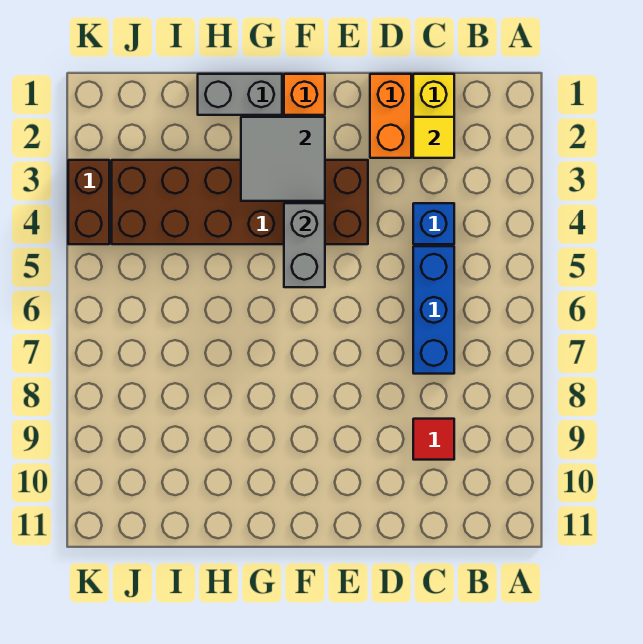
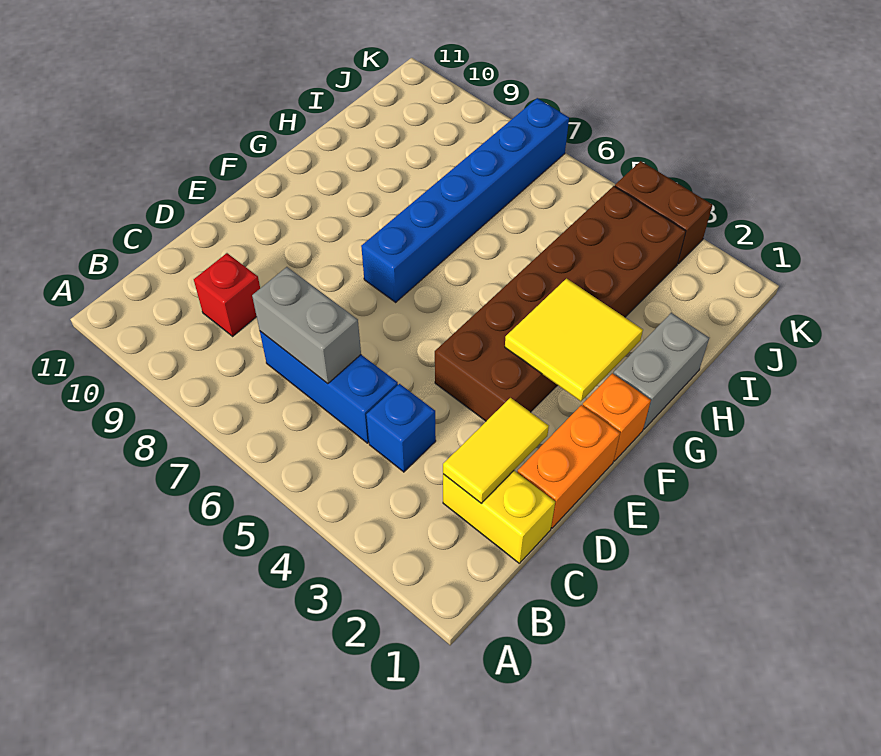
yellow 1x1 tile [413,117,454,158] -> yellow 1x2 tile [443,398,549,503]
red 1x1 tile [413,419,454,460] -> red 1x1 brick [194,253,260,336]
orange 1x2 brick [370,74,411,158] -> orange 1x2 brick turned to [517,405,620,528]
grey 2x2 tile [241,117,325,201] -> yellow 2x2 tile [505,279,643,401]
grey 1x2 brick [284,203,325,287] -> grey 1x2 brick moved to [252,267,361,384]
none -> blue 1x6 brick [361,98,569,302]

